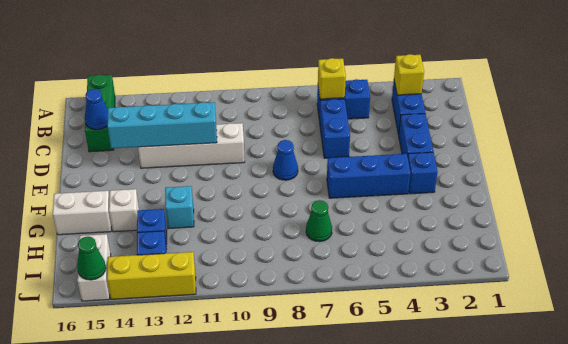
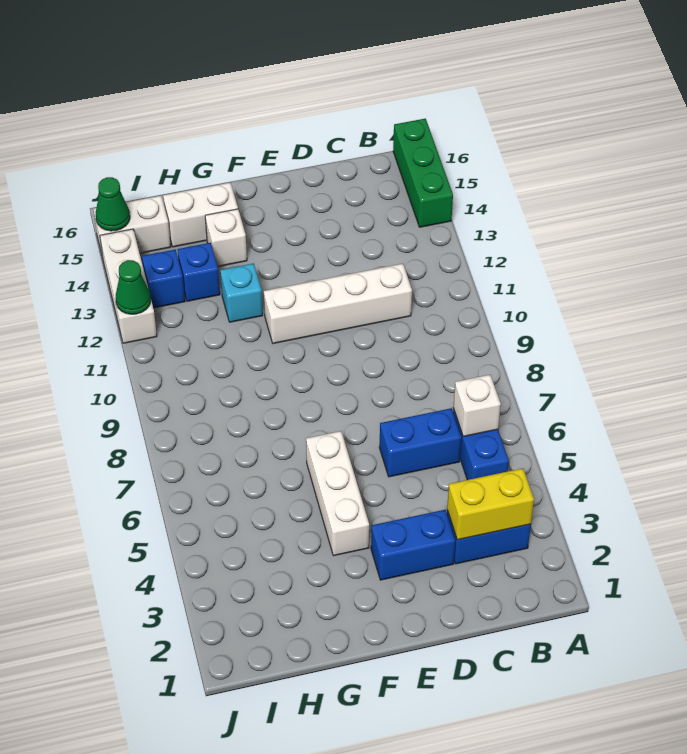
green 1x3 brick [85,75,115,152] -> green 1x3 brick turned to [393,119,453,227]
yellow 1x1 brick [394,54,424,95] -> yellow 1x2 brick [447,468,534,540]
yellow 1x1 brick [318,58,346,99] -> white 1x1 brick [453,375,501,437]
blue 1x1 cone [85,89,108,130] -> none
white 1x4 brick [138,123,245,168] -> white 1x4 brick turned to [264,264,412,344]
cyan 1x4 brick [107,102,217,149] -> none
blue 1x1 cone [273,140,298,180] -> none
blue 1x1 brick [408,152,438,194] -> none
blue 1x3 brick [327,154,411,198] -> white 1x3 brick [306,431,369,556]
white 1x2 brick [53,191,112,235] -> white 1x2 brick turned to [163,183,238,247]
green 1x1 cone [306,200,332,242] -> green 1x1 cone moved to [116,260,151,314]
yellow 1x3 brick [107,252,196,299] -> white 1x3 brick [100,229,157,343]

